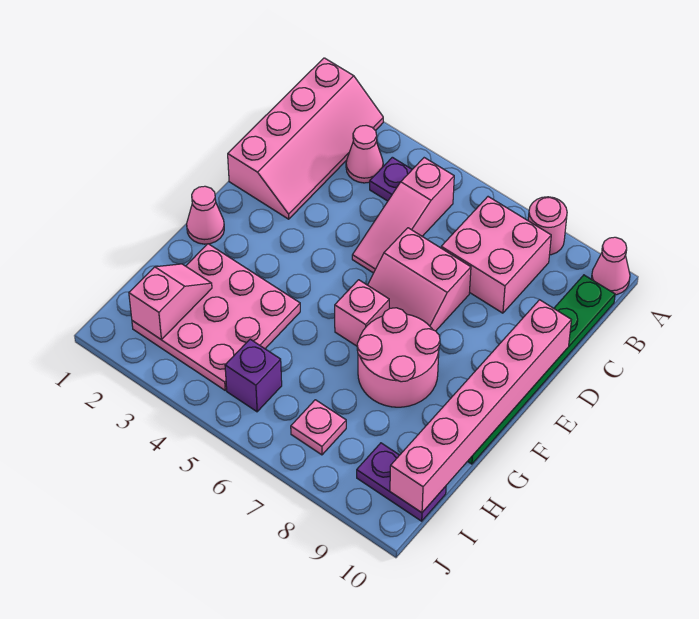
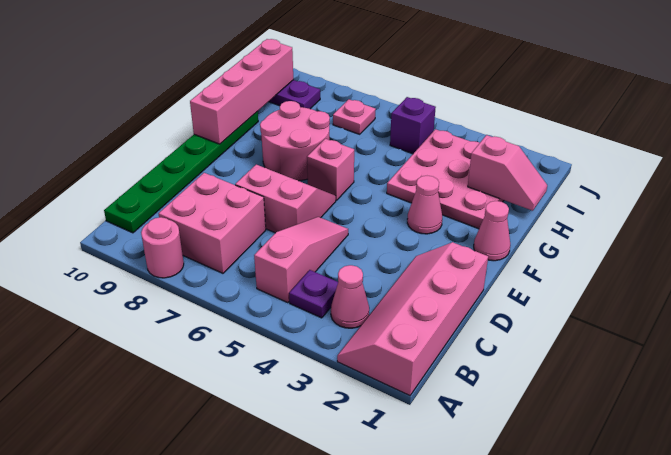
pink 1x1 cone [591,237,630,295] -> pink 1x1 cone moved to [407,176,442,234]
pink 1x6 brick [390,300,571,513] -> pink 1x4 brick [190,39,293,144]
pink 1x2 slope [129,264,212,340] -> pink 1x2 slope turned to [468,135,547,211]

